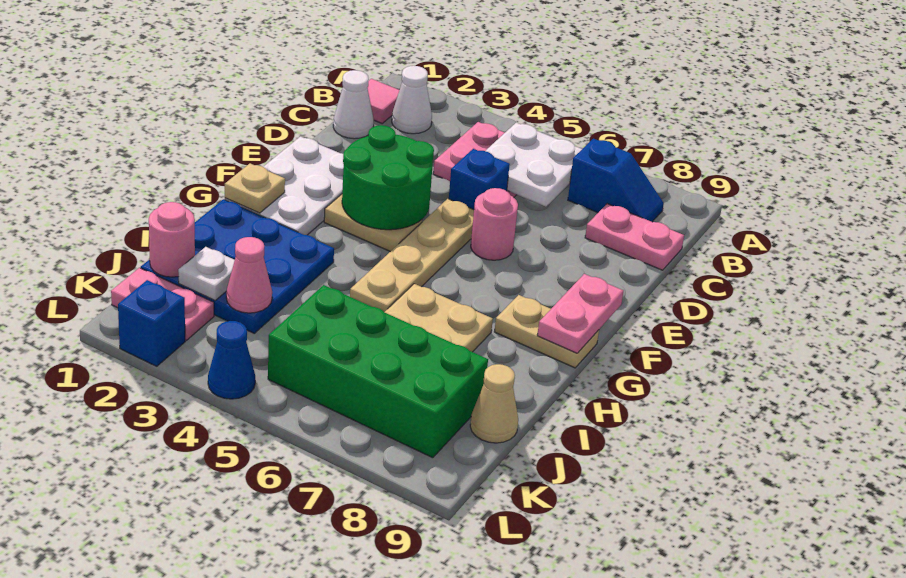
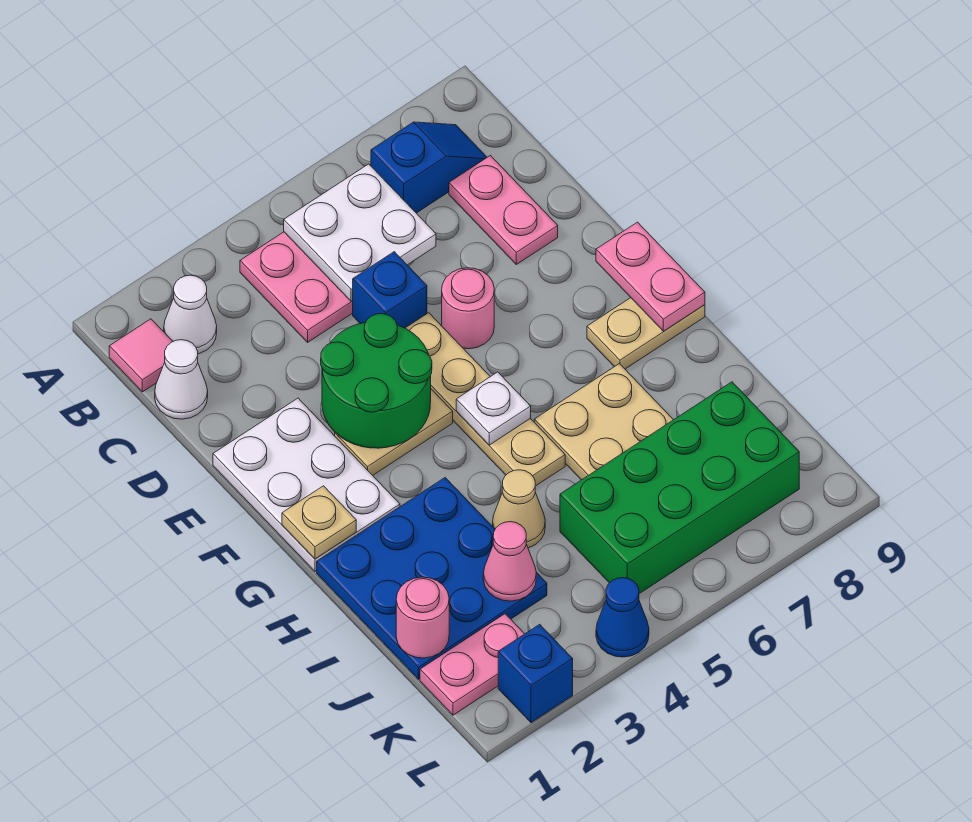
pink 1x2 plate [585,204,684,270] -> pink 1x2 plate turned to [449,156,558,264]
white 1x1 plate [178,247,235,300] -> white 1x1 plate moved to [456,372,531,445]
tan 1x1 cone [470,364,518,443] -> tan 1x1 cone moved to [493,470,545,548]

